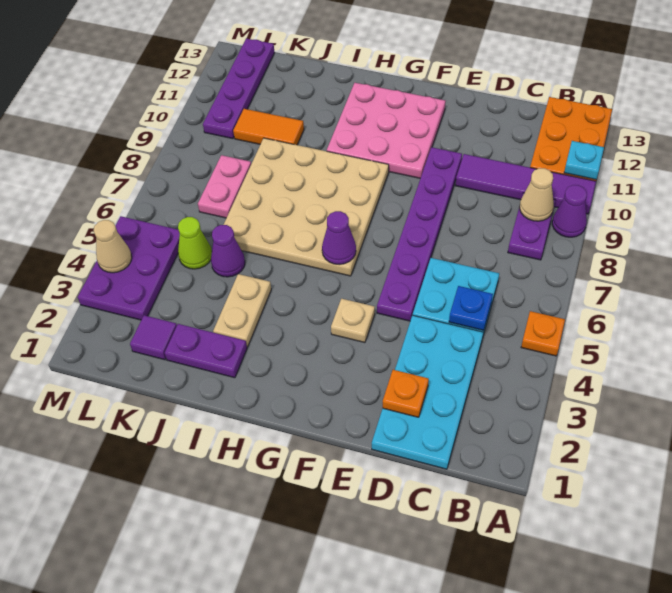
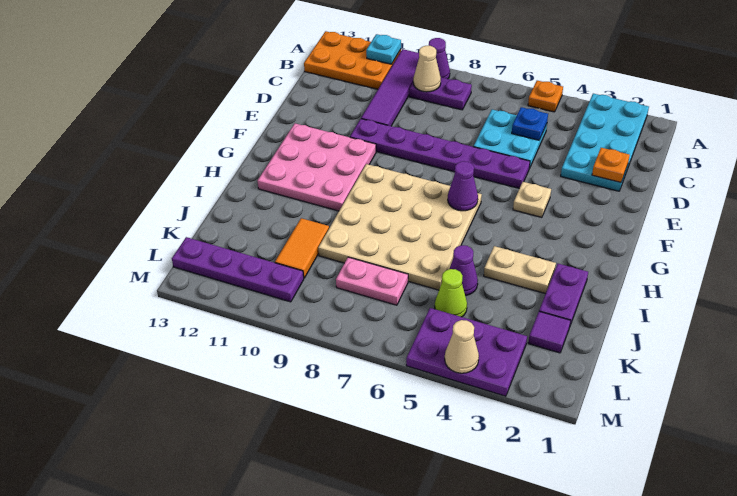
cyan 2x4 plate [372,315,483,469] -> cyan 2x4 plate turned to [561,94,649,191]

